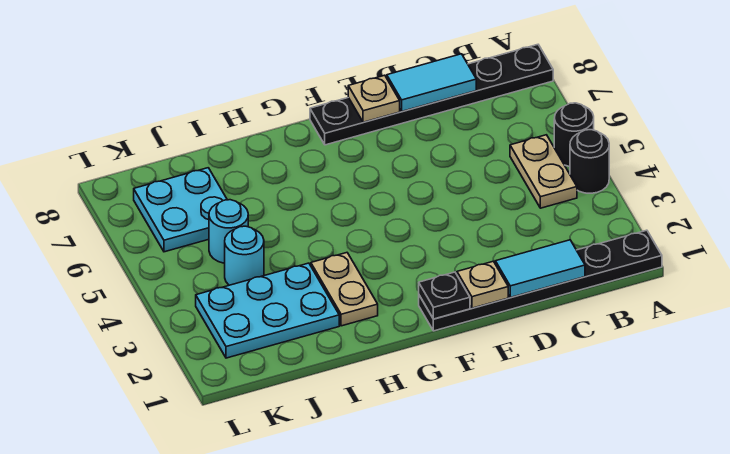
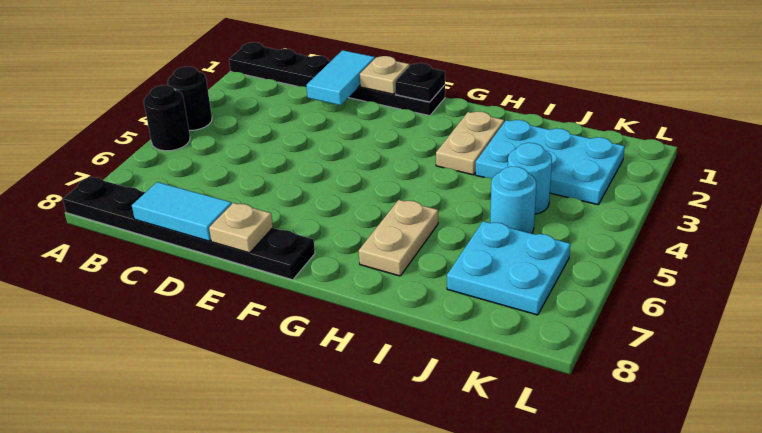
tan 1x2 plate [510,135,577,208] -> tan 1x2 plate moved to [359,200,438,276]
cyan 1x2 tile [495,240,585,298] -> cyan 1x2 tile turned to [307,50,375,105]

